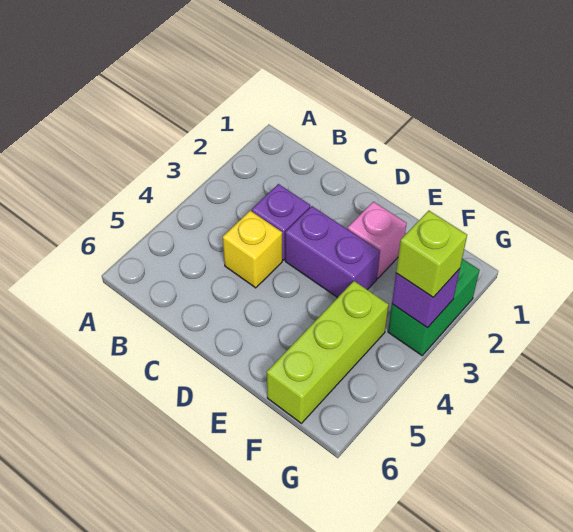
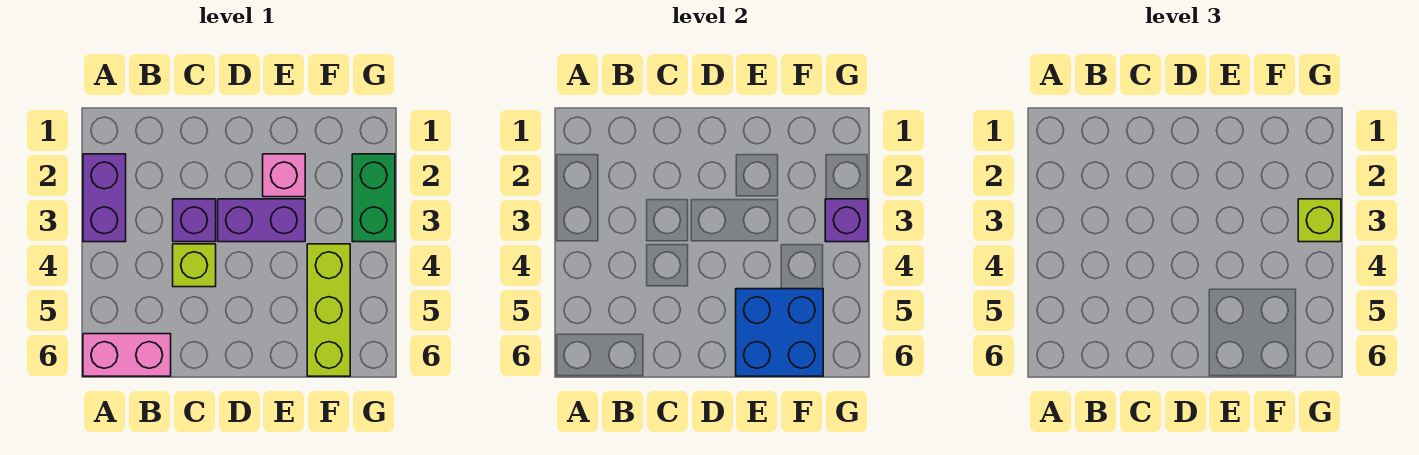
none -> purple 1x2 brick [83,154,126,242]
none -> pink 1x2 brick [83,334,171,376]
yellow 1x1 brick [223,211,282,288] -> lime 1x1 brick [173,244,216,287]
none -> blue 2x2 brick [736,289,823,376]

